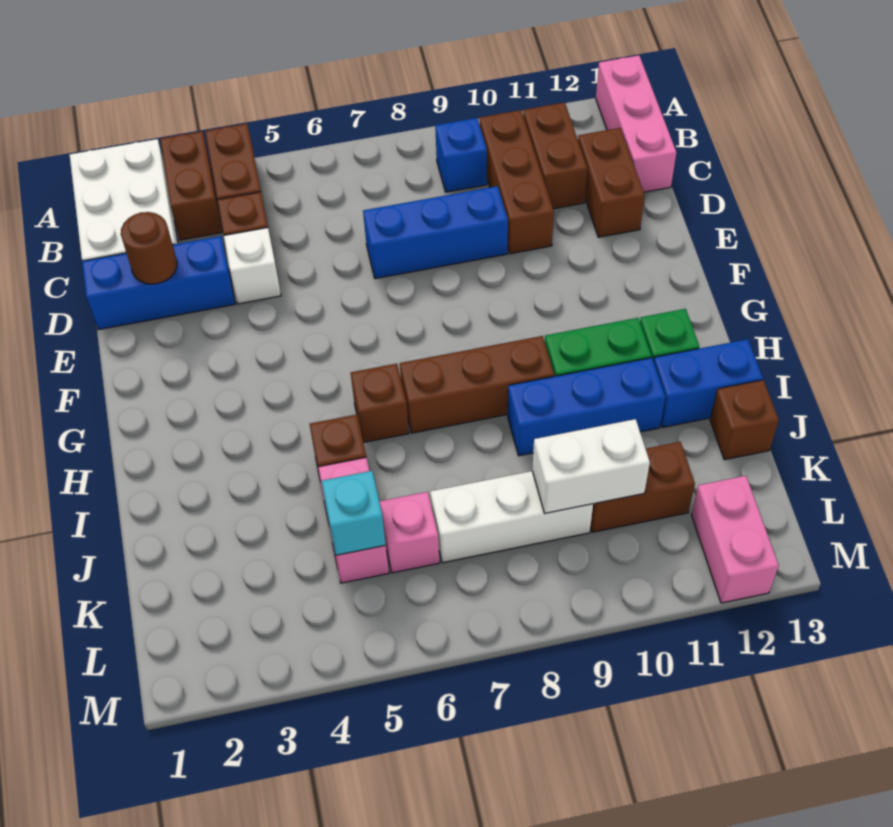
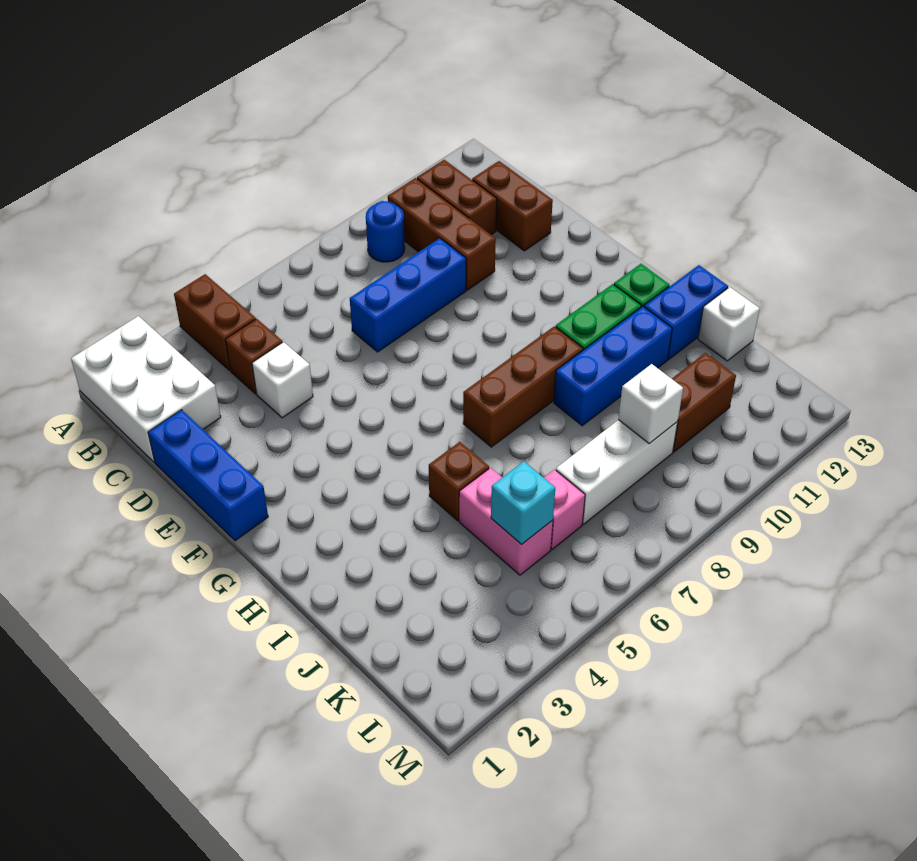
brown 1x2 brick [160,131,222,240] -> none
pink 1x3 brick [596,55,676,192] -> none
blue 1x1 brick [435,118,487,192] -> blue 1x1 round brick [366,201,405,262]
blue 1x3 brick [82,236,235,330] -> blue 1x3 brick turned to [148,410,268,541]
brown 1x1 round brick [121,212,177,284] -> none
brown 1x1 brick [351,364,409,443] -> none
brown 1x1 brick [710,380,779,460] -> white 1x1 brick [698,287,760,361]
white 1x2 brick [532,419,650,513] -> white 1x1 brick [618,364,683,444]
pink 1x2 brick [691,476,779,603] -> none

